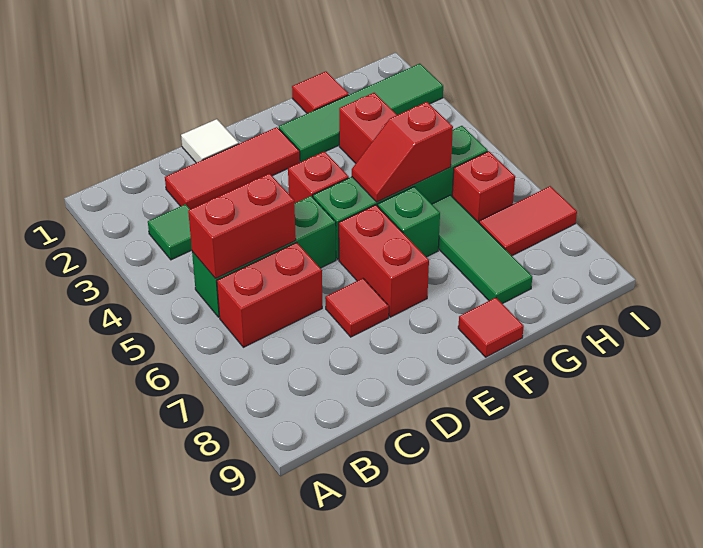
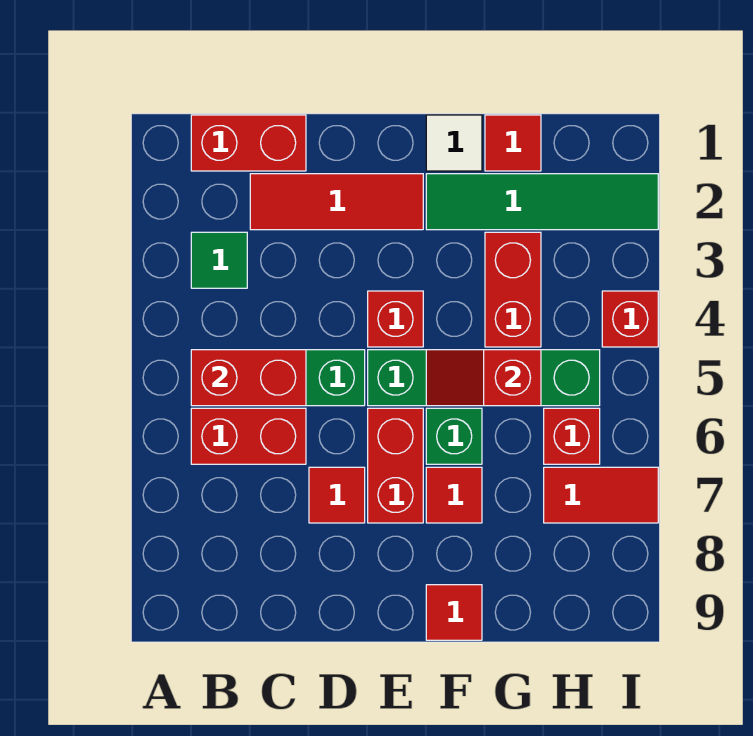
none -> red 1x2 brick [191,115,306,171]
white 1x1 tile [181,119,239,163] -> white 1x1 tile moved to [426,115,482,171]
none -> red 1x1 tile [426,467,482,523]
green 1x3 tile [432,195,532,304] -> none
none -> red 1x1 brick [602,291,658,347]

